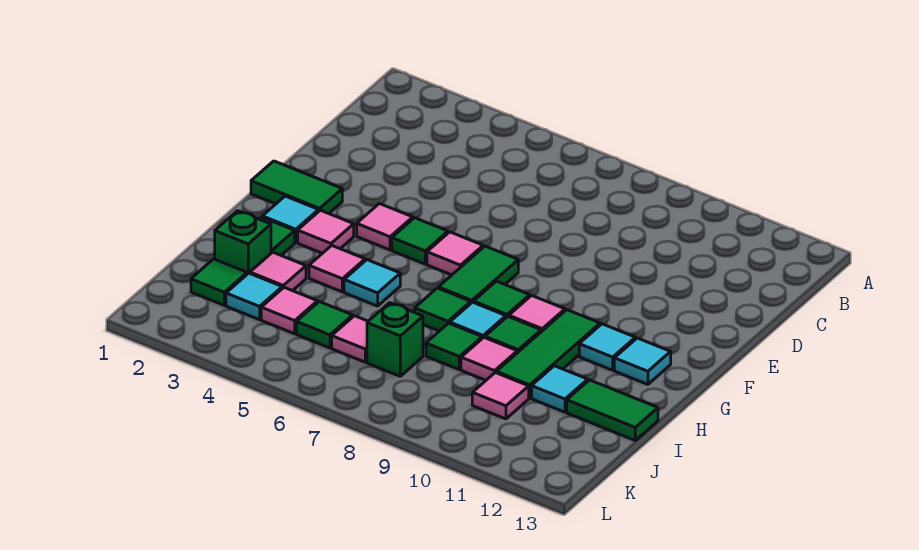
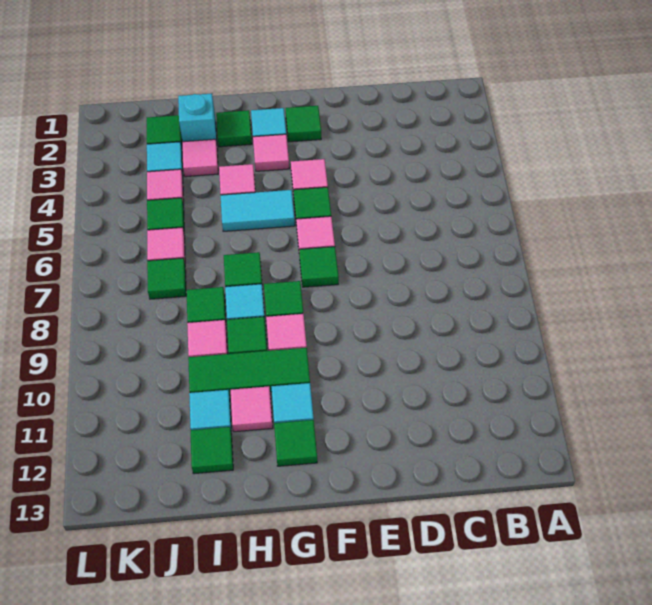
green 1x2 tile [251,161,342,214] -> green 1x1 tile [286,106,321,142]
green 1x2 tile [438,246,518,303] -> green 1x1 tile [299,247,339,287]
cyan 1x1 tile [614,338,671,384] -> green 1x1 tile [274,420,317,466]
cyan 1x1 tile [344,260,400,306] -> cyan 1x2 tile [221,190,295,231]
green 1x1 brick [215,211,271,274] -> cyan 1x1 brick [178,94,217,144]
green 1x2 tile [567,380,658,440] -> green 1x1 tile [191,427,233,474]
green 1x1 brick [367,303,423,376] -> green 1x1 tile [147,258,186,299]
pink 1x1 tile [472,373,529,419] -> pink 1x1 tile moved to [231,386,273,432]

